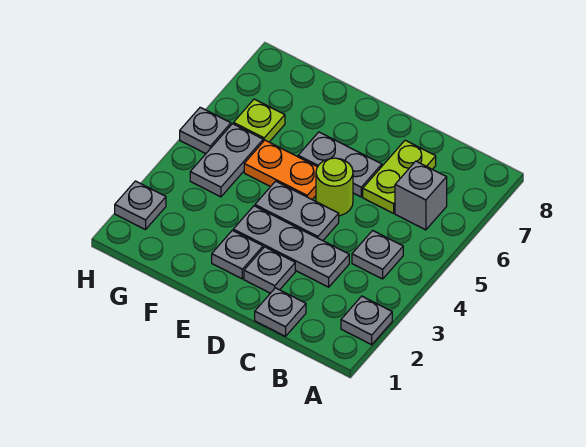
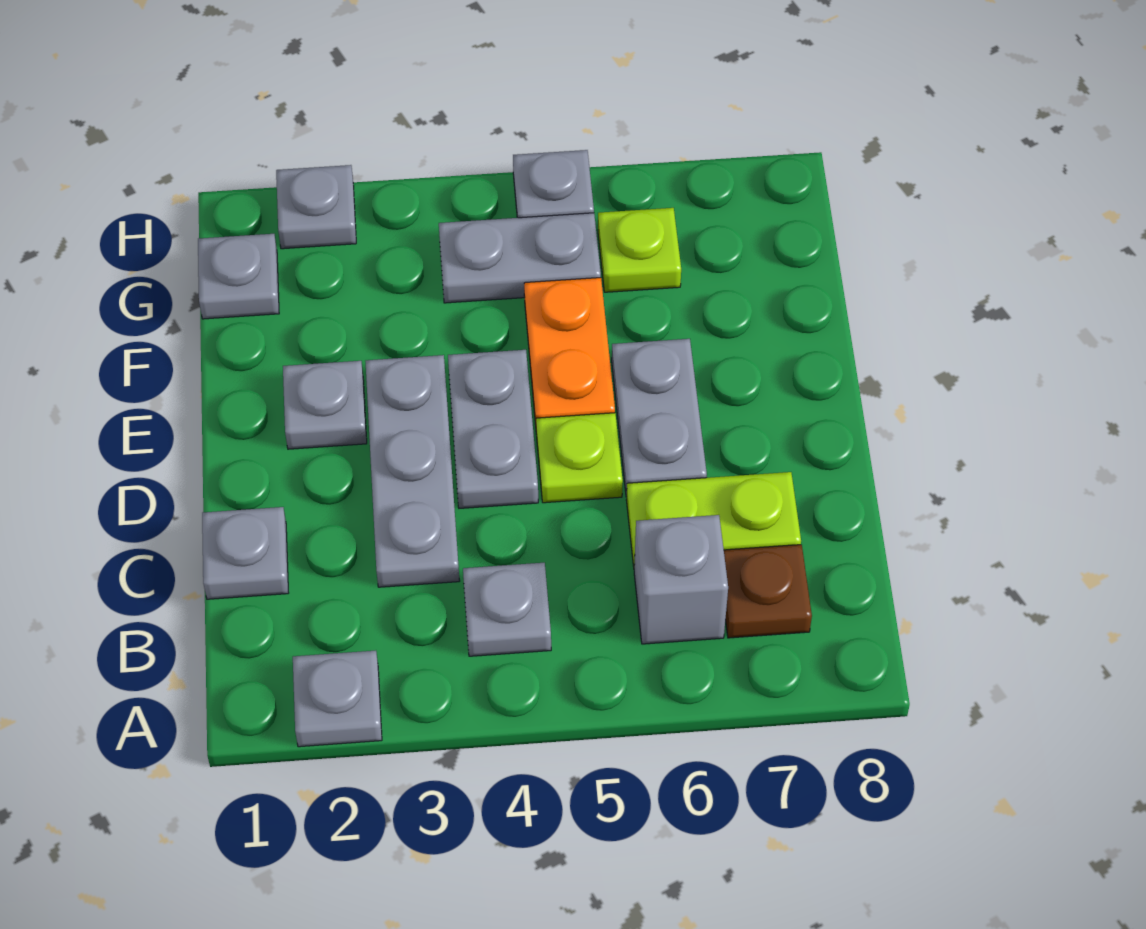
none -> brown 1x1 plate [724,545,812,638]
grey 1x1 plate [244,247,295,293] -> grey 1x1 plate moved to [198,234,279,319]
lime 1x1 round brick [316,158,353,216] -> lime 1x1 plate [536,413,623,503]

